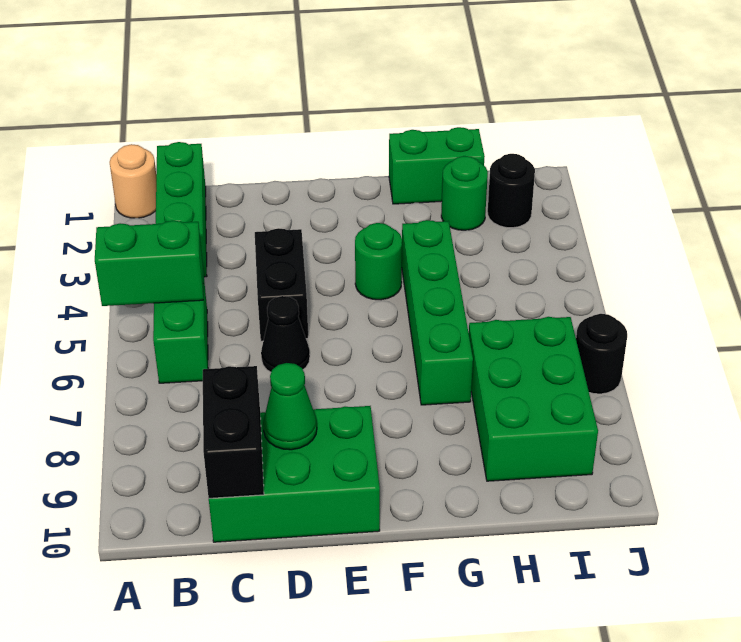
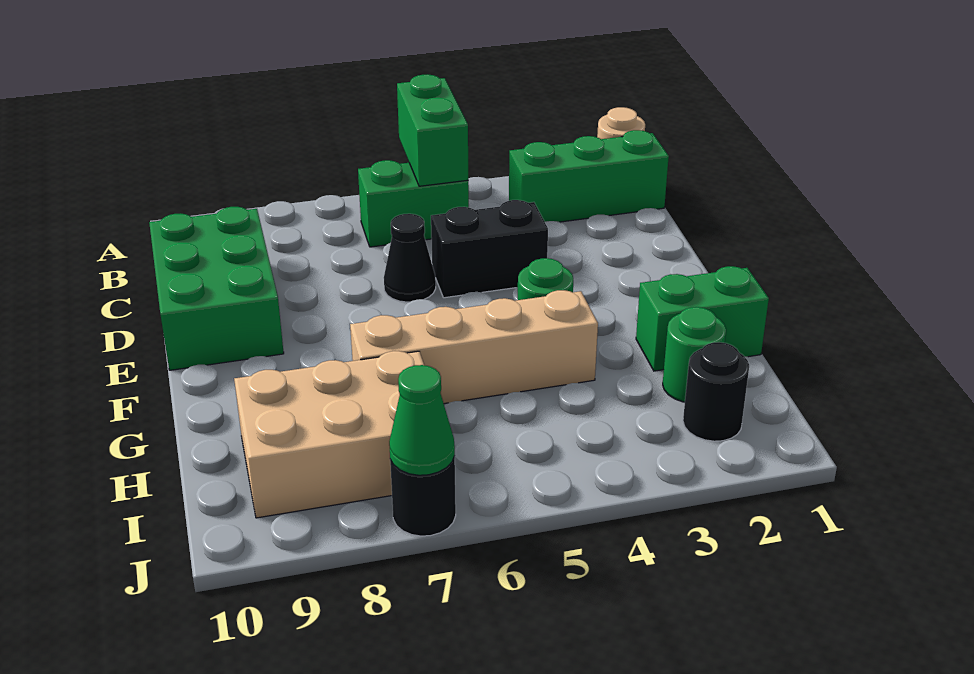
black 1x2 brick [203,366,264,498] -> none
green 1x1 cone [263,363,317,450] -> green 1x1 cone moved to [389,365,455,475]
green 1x2 brick [389,127,485,204] -> green 1x2 brick turned to [636,266,769,371]
green 1x4 brick [402,220,473,405] -> tan 1x4 brick [350,290,598,404]
green 2x3 brick [469,317,598,481] -> tan 2x3 brick [234,351,424,518]

